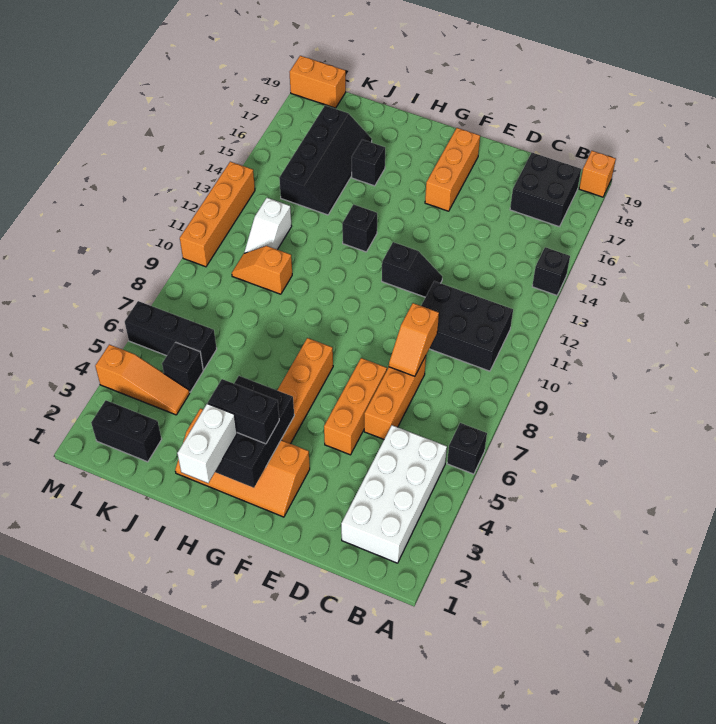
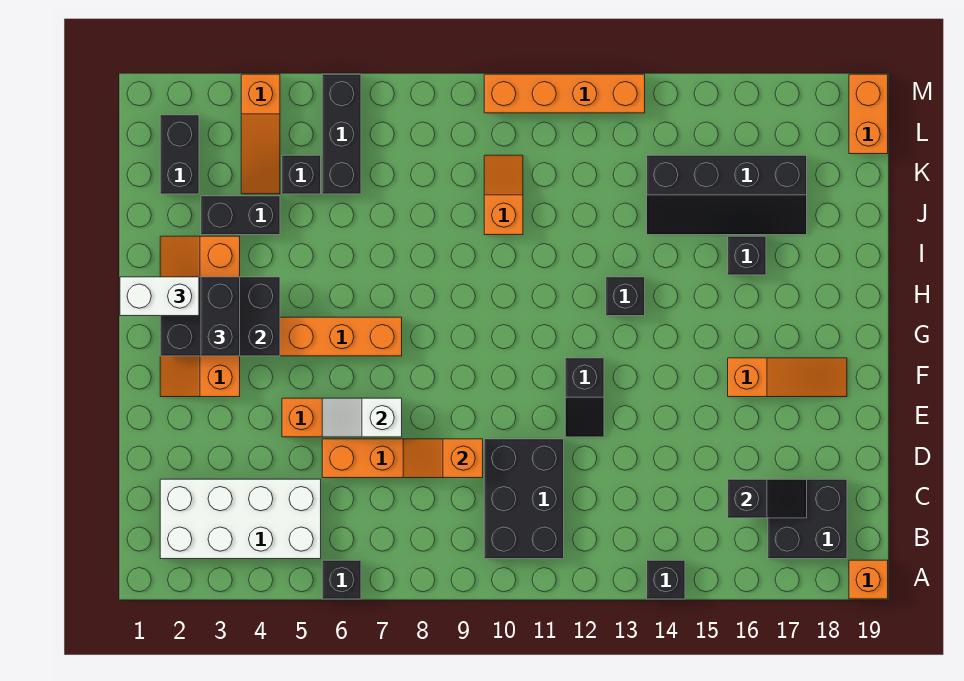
none -> black 1x2 slope [728,479,807,518]
orange 1x3 brick [425,128,480,211] -> orange 1x3 slope [728,358,847,397]
none -> black 1x2 brick [201,196,280,235]
white 1x2 slope [244,198,292,253] -> white 1x2 slope moved to [322,398,402,437]

